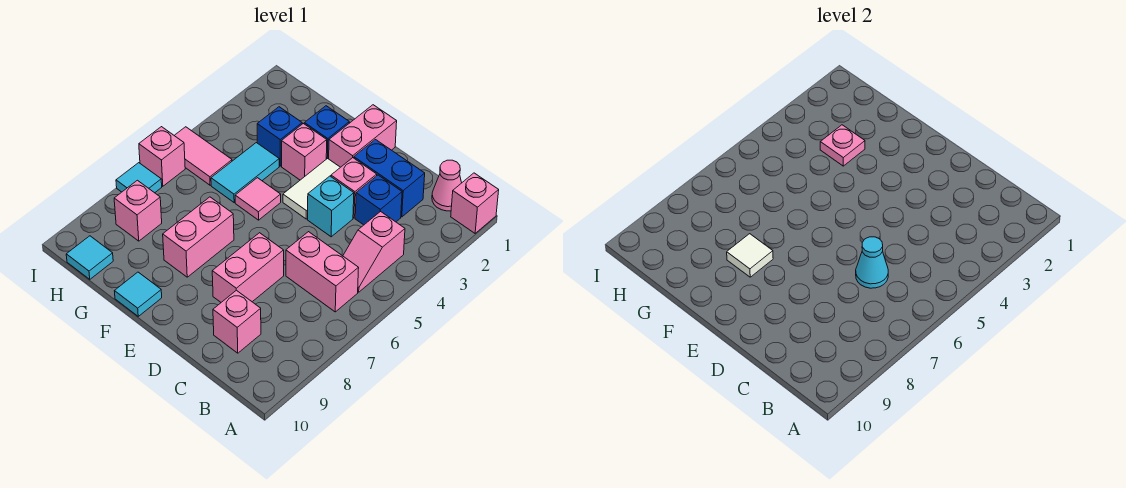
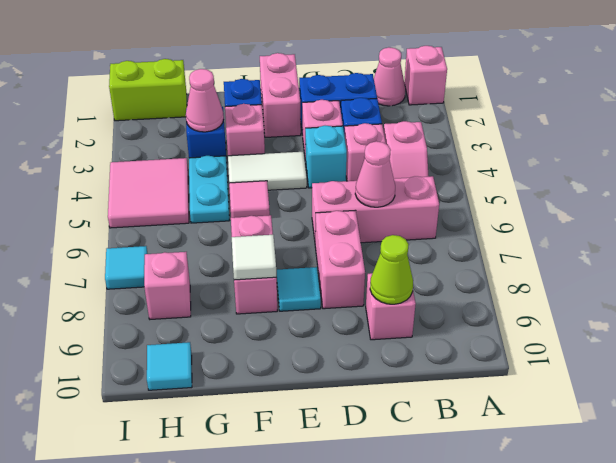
pink 1x2 brick [286,232,359,312] -> pink 1x3 brick [312,176,439,243]
cyan 1x1 cone [856,237,888,288] -> pink 1x1 cone [355,141,395,207]
none -> lime 1x1 cone [370,235,413,304]
white 1x2 tile [283,158,340,219] -> white 1x2 tile turned to [228,152,307,190]
cyan 1x1 tile [115,272,162,316] -> cyan 1x1 tile moved to [277,267,321,311]
pink 1x1 plate [820,125,865,166] -> pink 1x1 cone [186,69,224,132]
cyan 1x2 tile [211,143,279,202] -> cyan 1x2 plate [189,156,229,223]
none -> lime 1x2 brick [109,59,187,121]
pink 1x2 tile [174,127,232,185] -> pink 2x2 tile [108,158,189,228]
pink 1x1 brick [139,127,185,186] -> pink 1x1 brick moved to [345,123,386,181]

